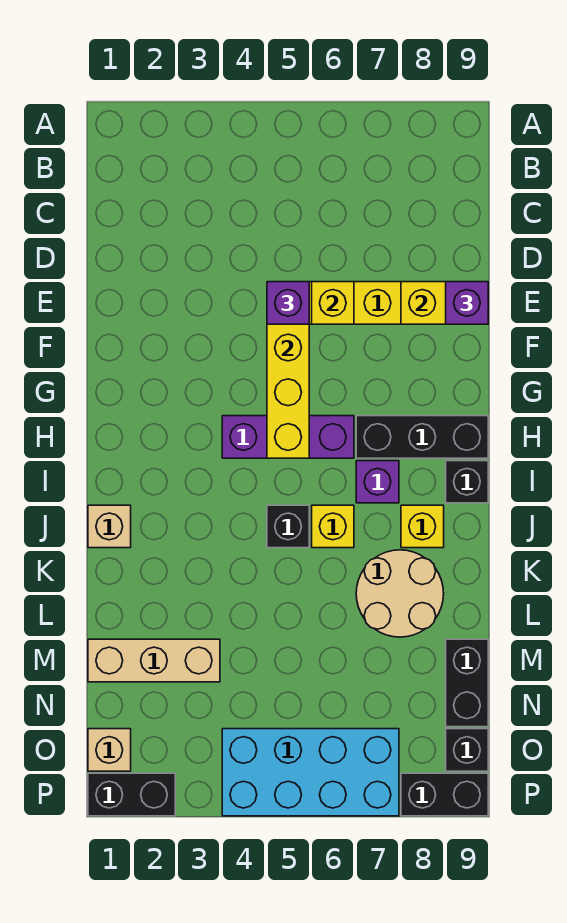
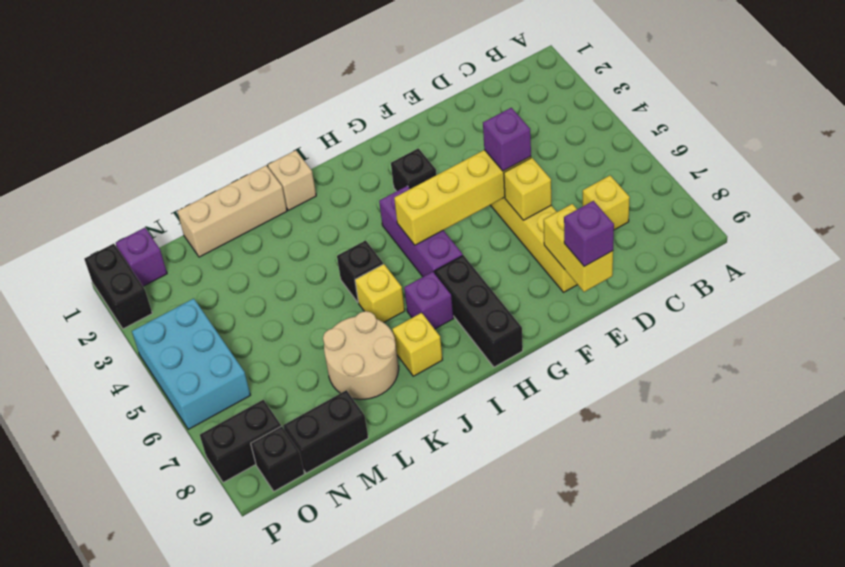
none -> yellow 1x1 brick [583,176,630,230]
black 1x1 brick [446,461,488,503] -> black 1x1 brick moved to [391,148,436,191]
tan 1x3 brick [88,639,220,682] -> tan 1x3 brick turned to [177,166,287,257]
tan 1x1 brick [88,729,131,771] -> purple 1x1 brick [116,228,167,286]
cyan 2x4 brick [222,729,399,816] -> cyan 2x3 brick [132,299,250,429]
black 1x2 brick [401,773,488,816] -> black 1x2 brick turned to [200,400,281,483]

